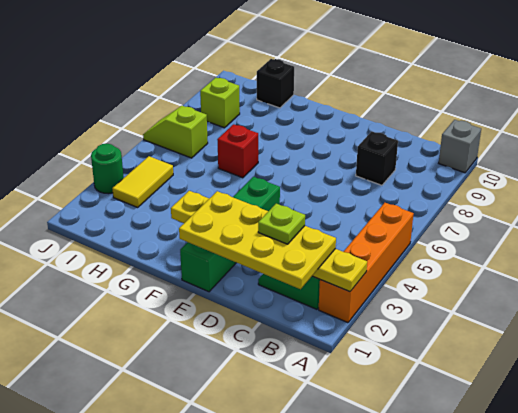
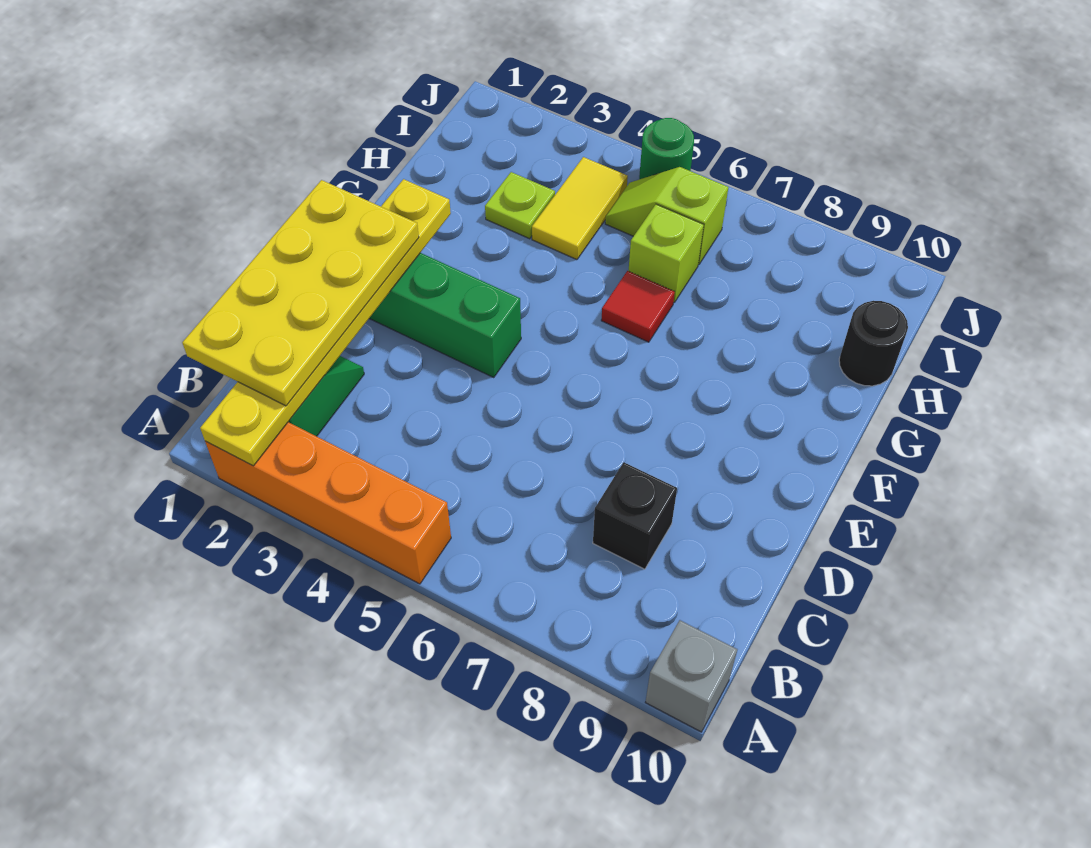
lime 1x1 plate [258,204,305,244] -> lime 1x1 plate moved to [485,172,555,239]
red 1x1 brick [217,124,258,178] -> red 1x1 tile [601,271,675,342]
black 1x1 brick [257,59,294,108] -> black 1x1 round brick [839,301,908,386]
yellow 1x2 tile [112,156,173,207] -> yellow 1x2 tile turned to [532,157,628,260]
lime 1x2 slope [143,106,208,158] -> lime 1x2 slope turned to [605,167,728,265]
lime 1x1 brick [200,78,240,128] -> lime 1x1 brick moved to [629,204,704,302]
green 1x1 round brick [91,144,124,194] -> green 1x1 round brick moved to [639,118,694,179]

